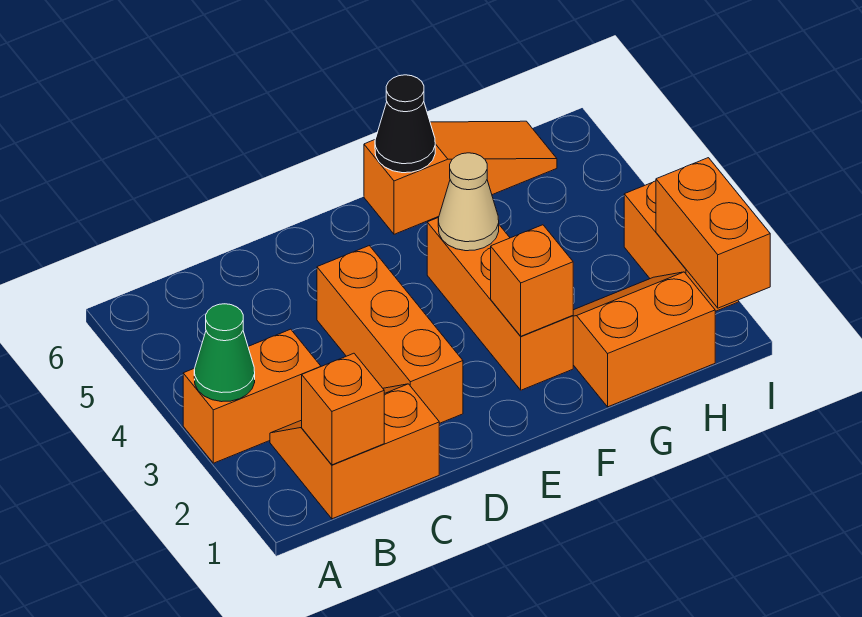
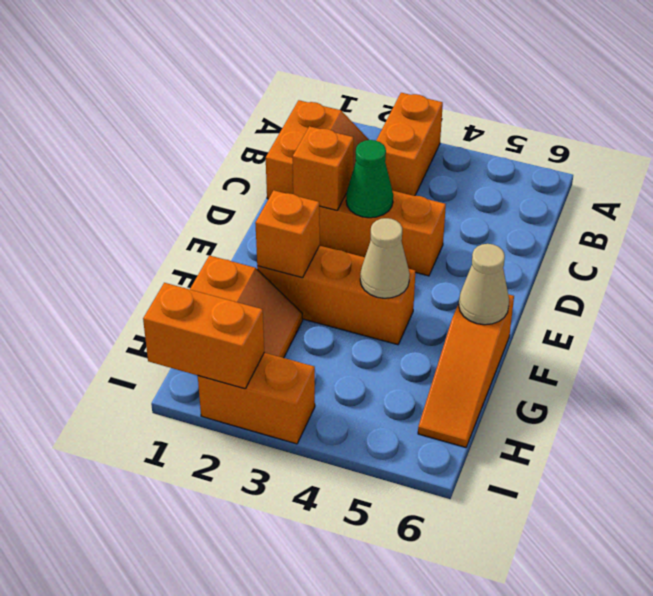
green 1x1 cone [194,304,255,402] -> green 1x1 cone moved to [346,140,393,218]
orange 1x1 brick [302,353,384,465] -> orange 1x1 brick moved to [293,126,354,210]
black 1x1 cone [375,75,435,173] -> tan 1x1 cone [459,244,509,325]

